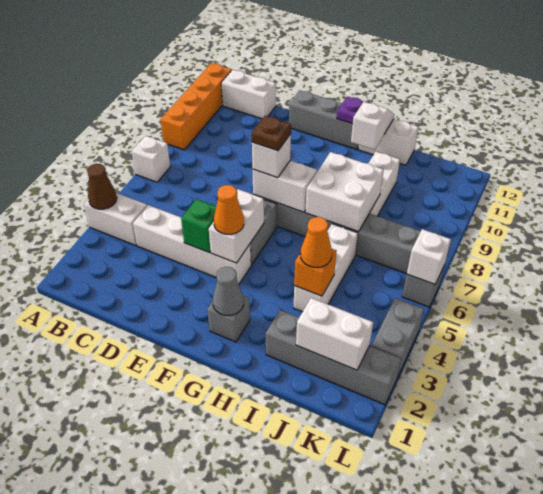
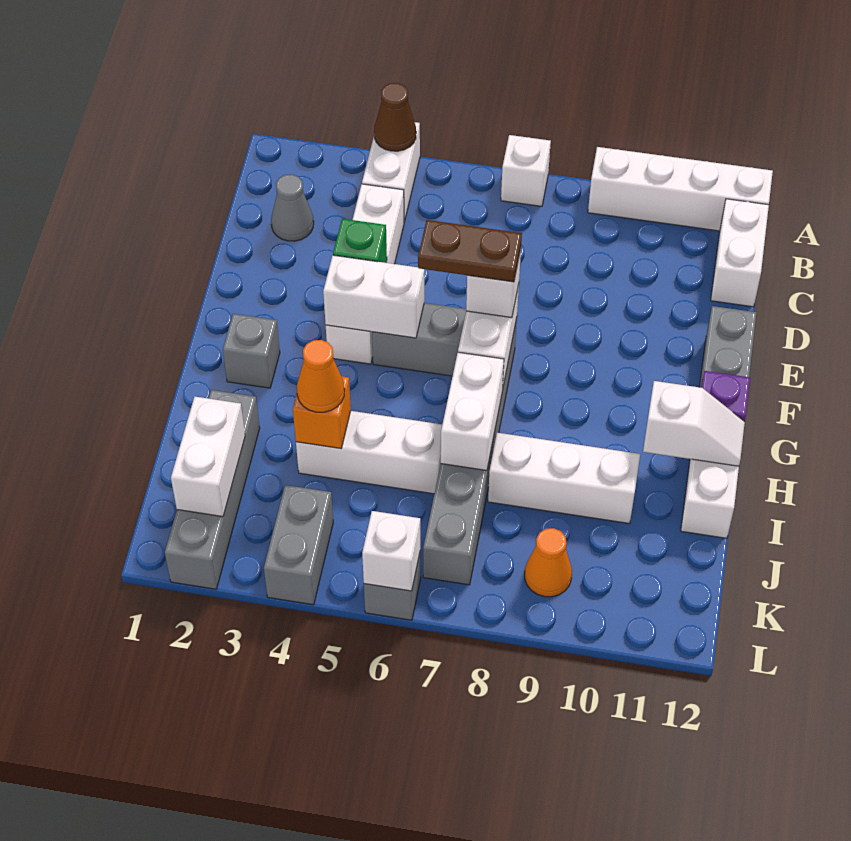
orange 1x4 brick [160,63,232,150] -> white 1x4 brick [588,147,773,231]
orange 1x1 cone [214,185,244,234] -> orange 1x1 cone moved to [525,528,572,597]
brown 1x1 plate [252,116,291,151] -> brown 1x2 plate [418,220,522,282]
grey 1x1 cone [213,267,244,315] -> grey 1x1 cone moved to [271,174,314,241]
white 2x2 brick [305,152,384,232] -> white 1x2 brick [441,352,504,470]
grey 1x2 brick [371,298,424,378] -> grey 1x2 brick turned to [264,485,333,605]

